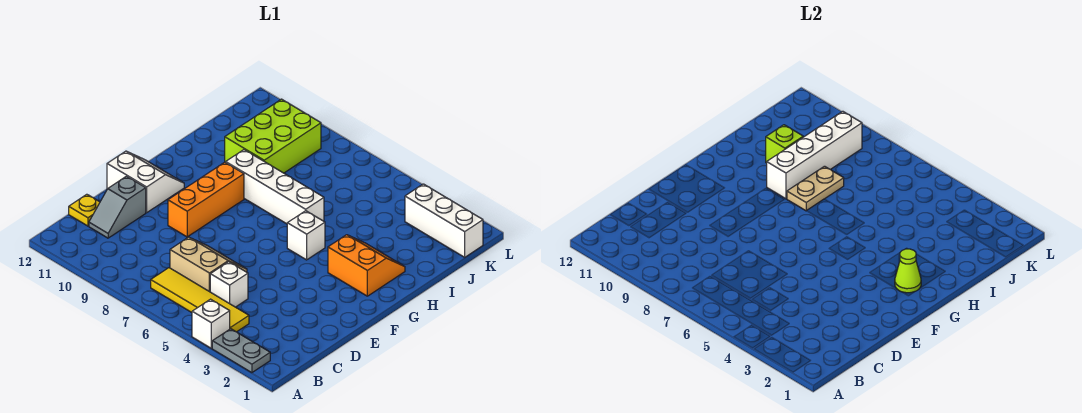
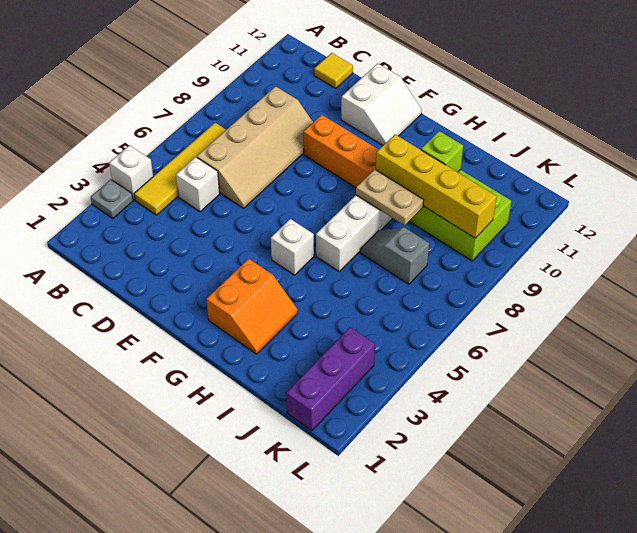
grey 1x2 plate [212,329,270,373] -> grey 1x1 plate [91,179,133,219]
tan 2x2 slope [170,237,247,292] -> tan 2x4 slope [197,86,313,208]
grey 1x2 slope [89,176,146,238] -> grey 1x2 slope moved to [360,227,429,284]
yellow 1x1 plate [69,194,100,226] -> yellow 1x1 tile [314,53,353,88]
lime 1x1 cone [895,249,921,293] -> none
white 1x4 brick [767,111,862,199] -> yellow 1x4 brick [376,135,497,238]
white 1x3 brick [405,184,483,257] -> purple 1x3 brick [286,327,375,431]

